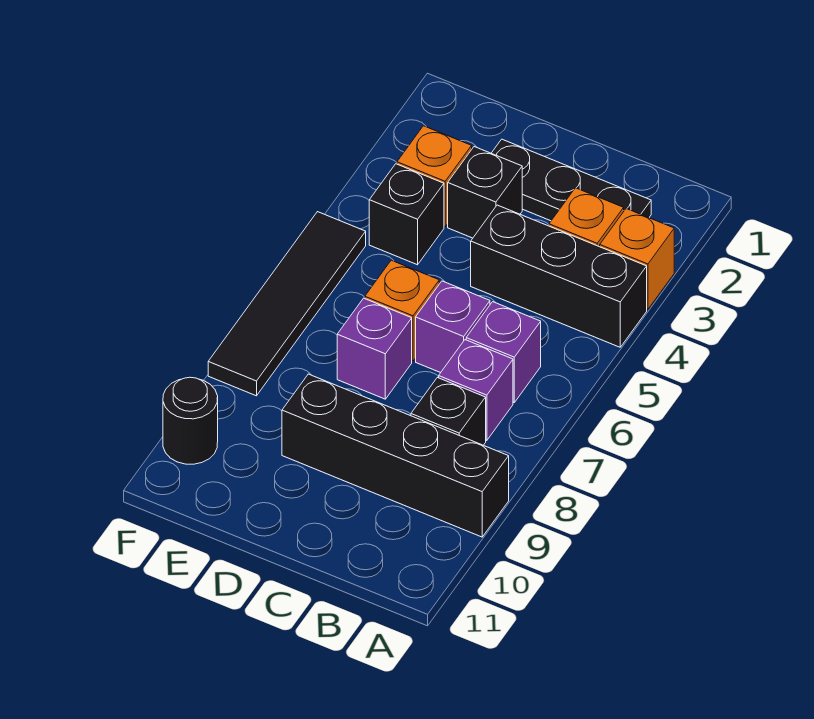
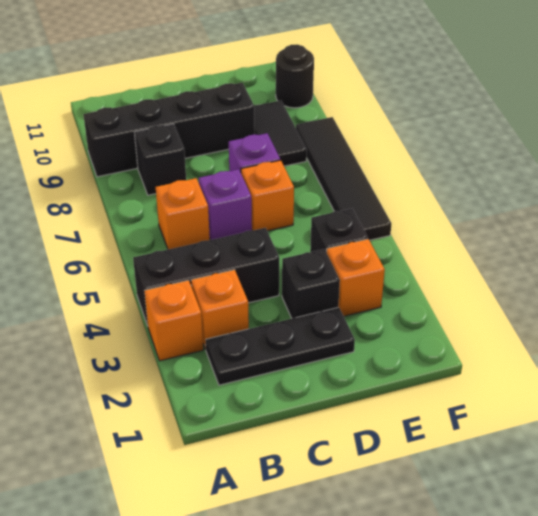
purple 1x1 brick [466,302,541,402] -> orange 1x1 brick [156,178,210,249]
purple 1x1 brick [439,340,513,441] -> none
none -> black 1x2 tile [254,101,307,166]

